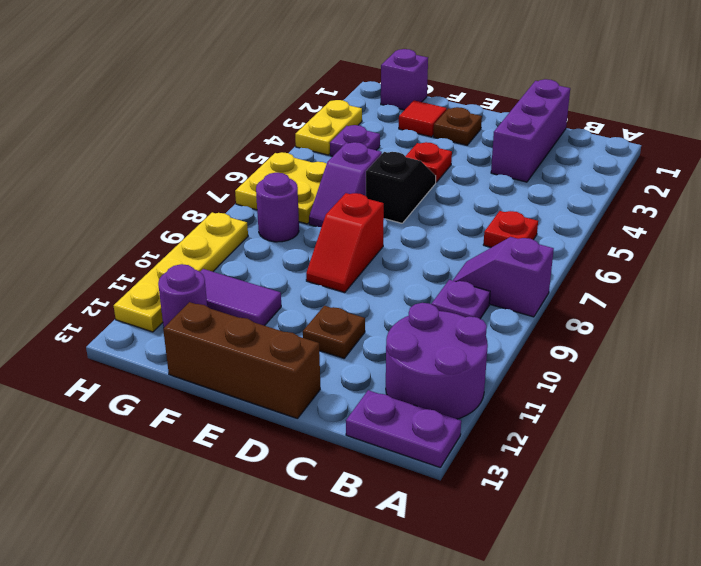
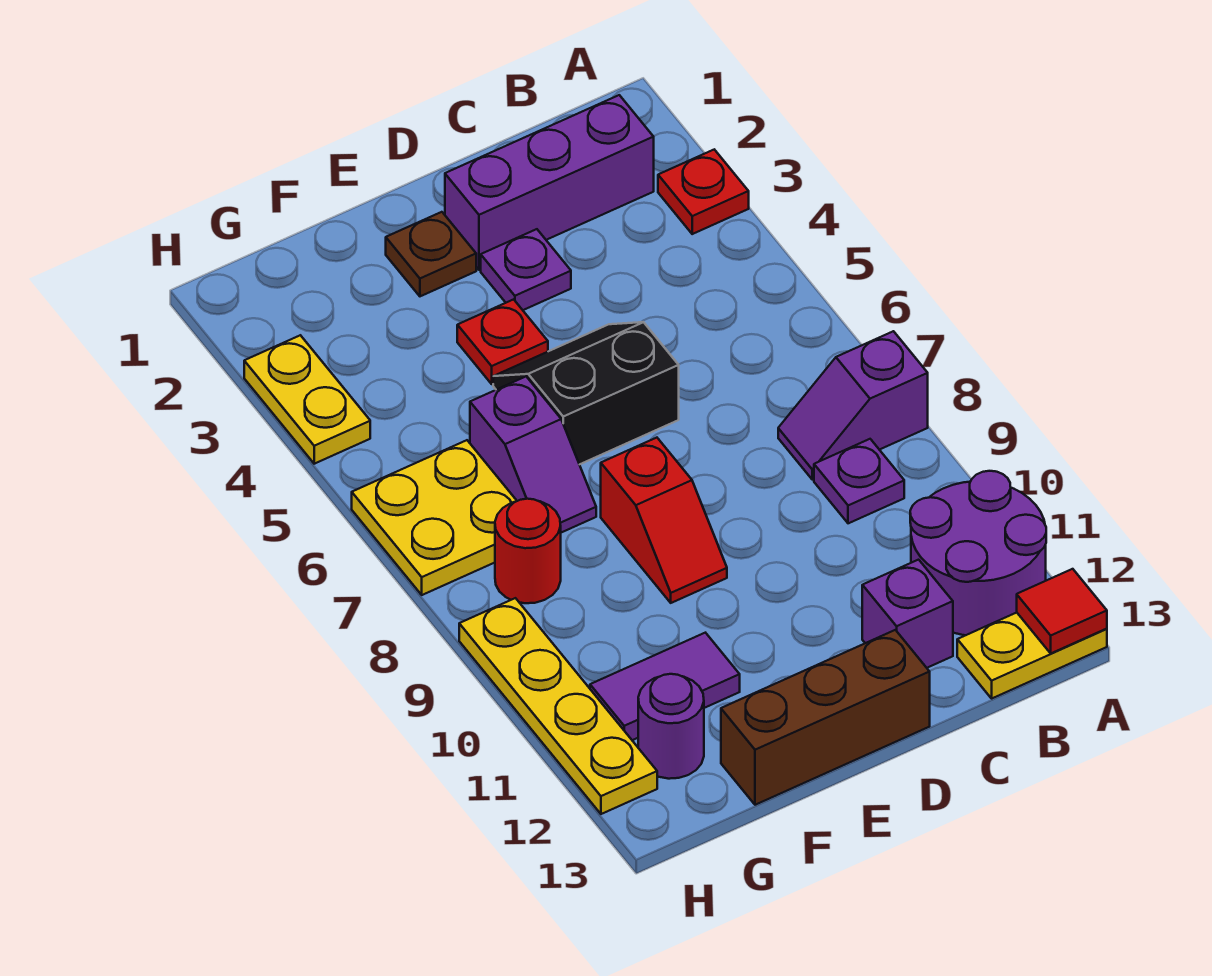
purple 1x2 plate [346,390,461,468] -> yellow 1x2 plate [957,613,1107,698]
red 1x1 plate [483,211,538,247] -> red 1x1 plate moved to [658,150,749,234]
purple 1x3 brick [491,79,570,182] -> purple 1x3 brick turned to [445,95,654,270]
brown 1x1 plate [303,306,365,358] -> none
black 1x2 slope [366,152,436,223] -> black 2x2 slope [493,322,679,464]
red 1x1 tile [399,100,447,137] -> red 1x1 tile moved to [1017,569,1107,653]
purple 1x1 brick [381,49,428,110] -> purple 1x1 brick moved to [862,560,953,668]
purple 1x1 plate [330,125,380,156] -> purple 1x1 plate moved to [481,229,571,310]
purple 1x1 round brick [256,173,299,242] -> red 1x1 round brick [495,499,561,603]

